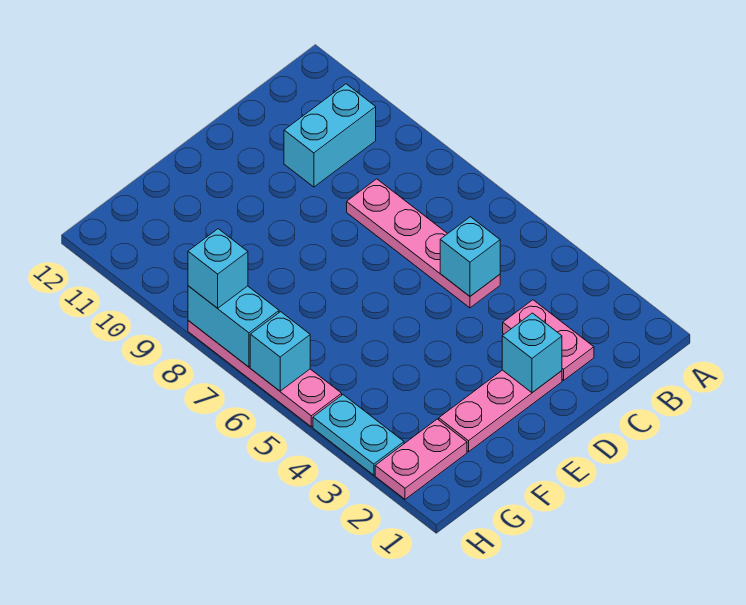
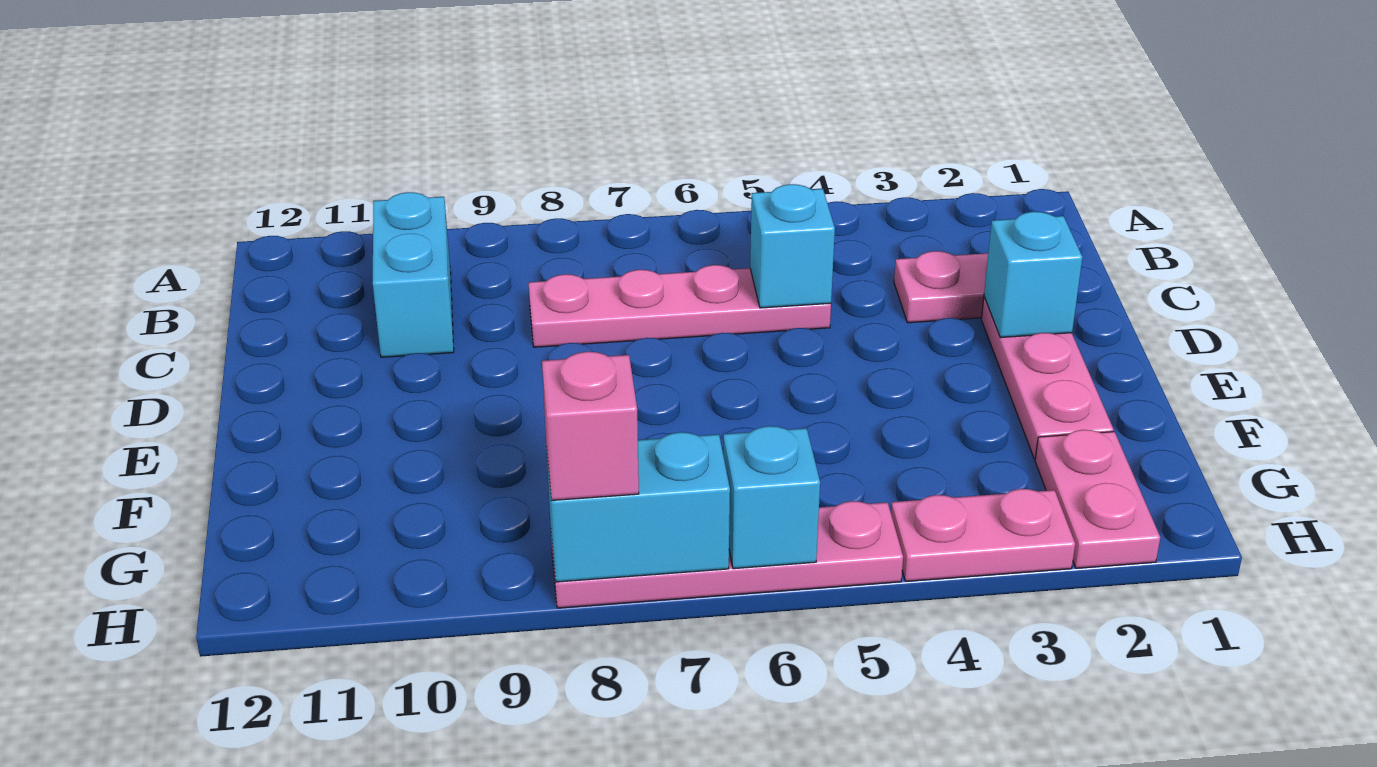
cyan 1x2 plate [313,395,404,475] -> pink 1x2 plate [891,489,1075,581]
cyan 1x1 brick [188,229,248,308] -> pink 1x1 brick [542,352,639,501]

